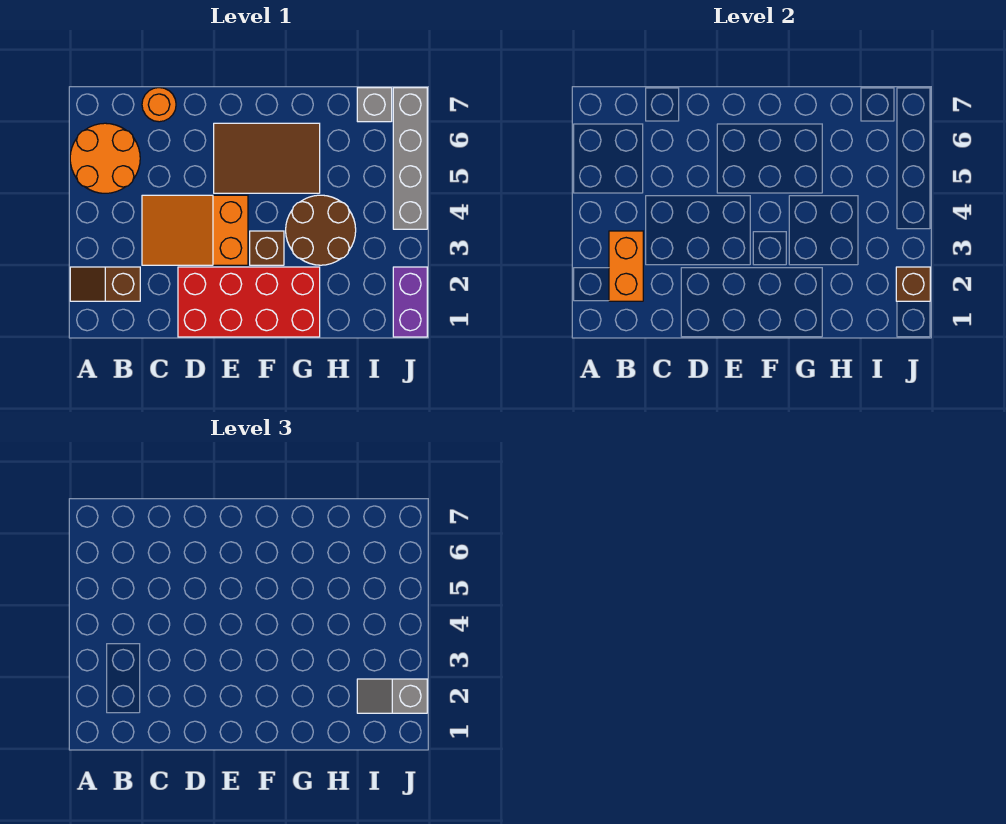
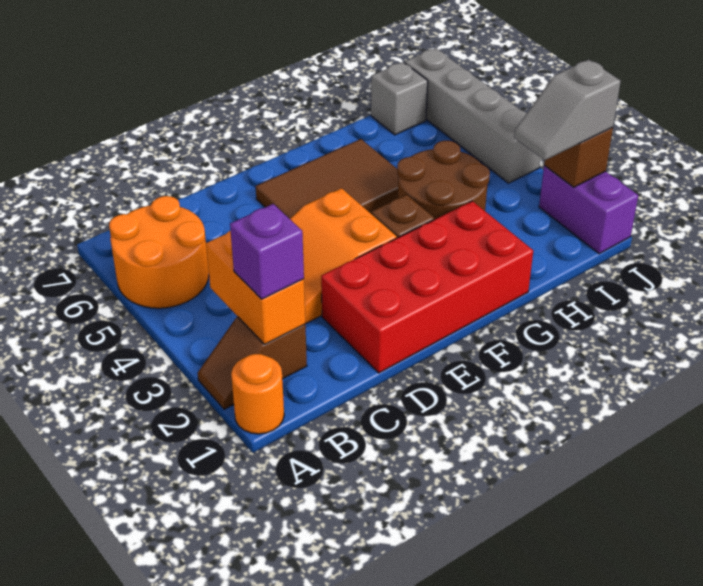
none -> purple 1x1 brick [230,204,304,299]
orange 1x1 round brick [142,88,176,122] -> orange 1x1 round brick moved to [231,354,284,434]

